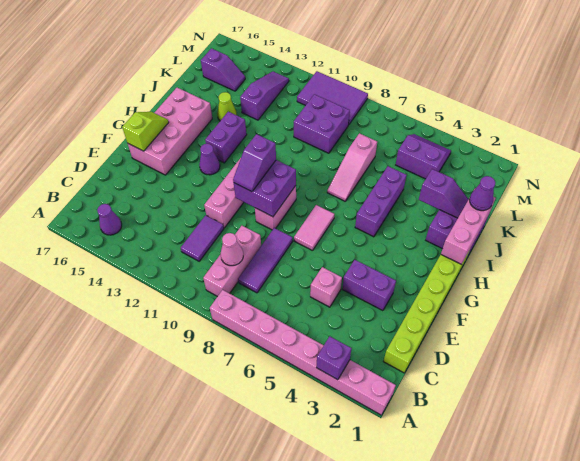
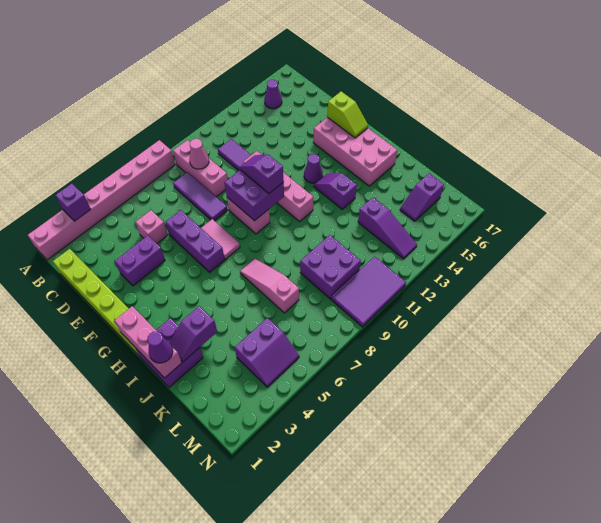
purple 1x3 brick [355,166,406,237] -> purple 1x3 brick moved to [165,210,225,272]
purple 1x2 brick [205,112,247,163] -> purple 1x2 slope [314,173,357,209]
lime 1x1 cone [217,92,237,121] -> none

